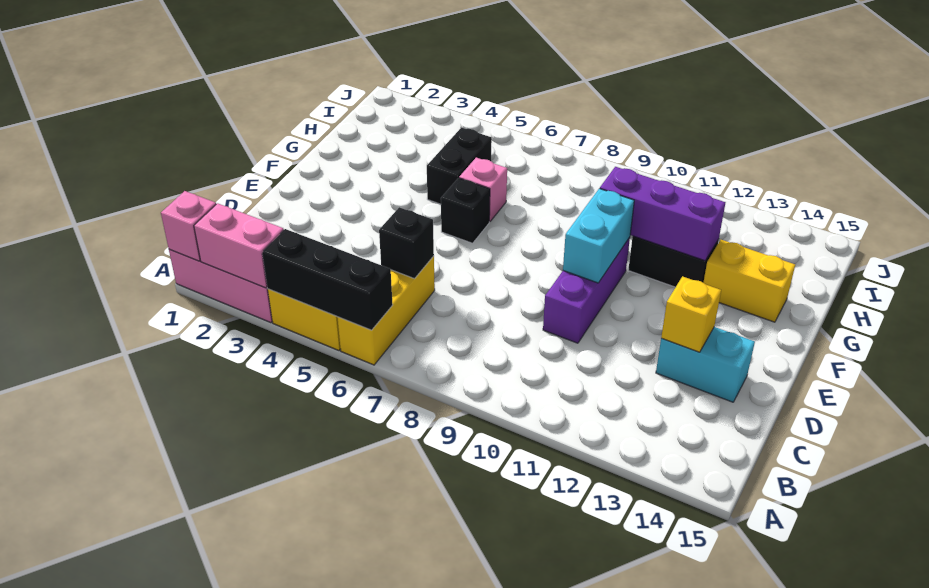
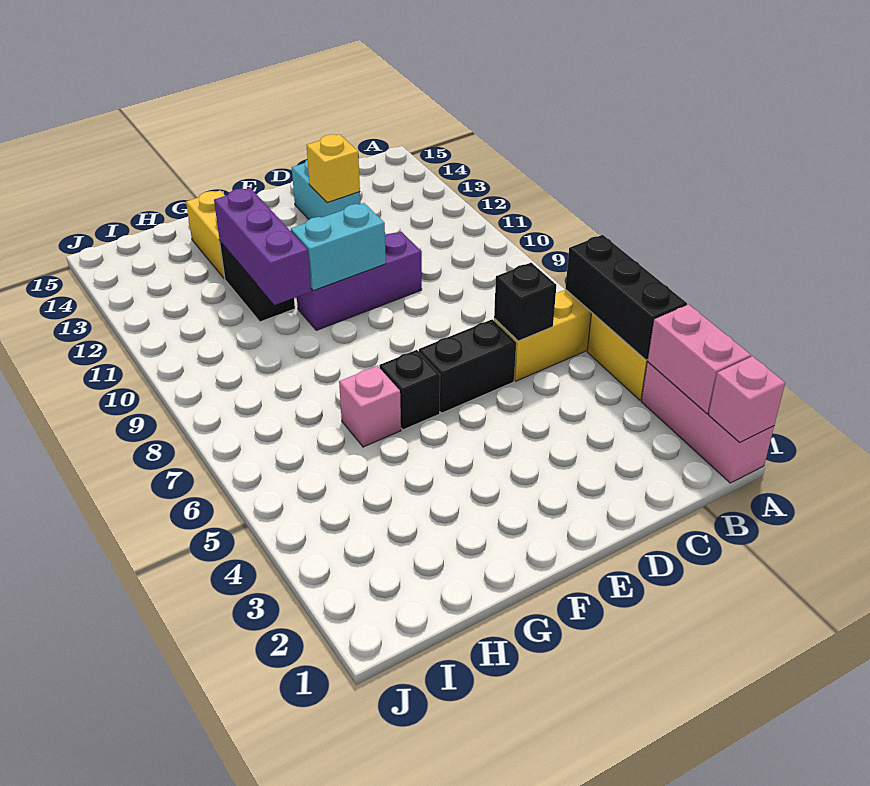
black 1x2 brick [427,128,492,204] -> black 1x2 brick moved to [419,319,516,413]

